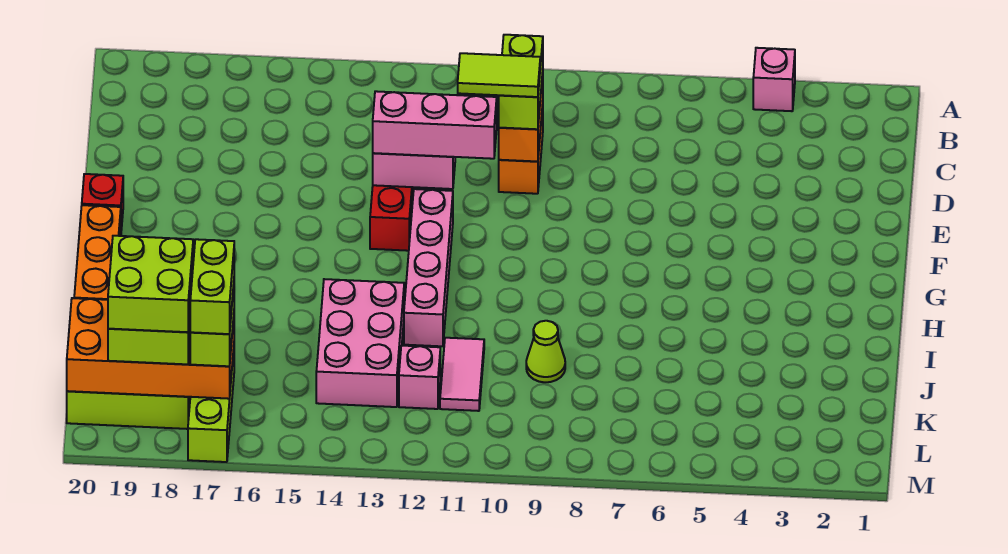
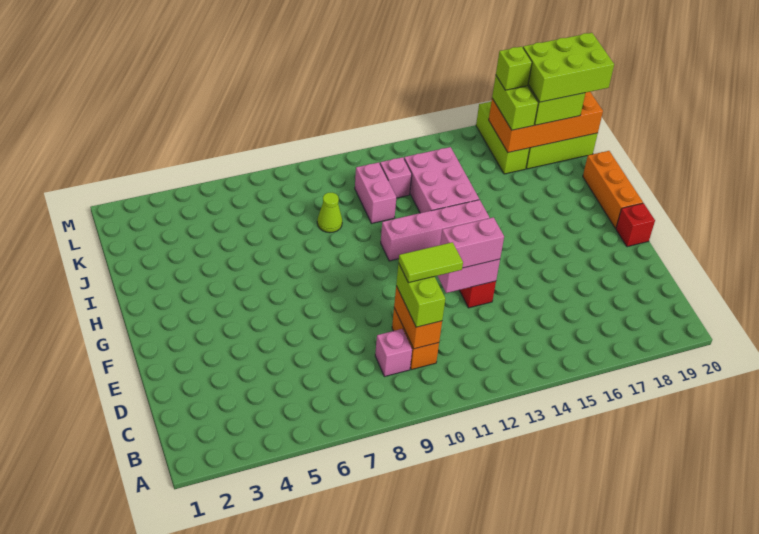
pink 1x1 brick [753,48,795,111] -> pink 1x1 brick moved to [375,329,412,377]
pink 1x3 brick [373,91,497,159] -> pink 1x2 brick [440,217,504,268]
pink 1x4 brick [404,189,453,346] -> pink 1x4 brick turned to [381,200,489,261]
pink 1x2 tile [440,338,484,411] -> pink 1x2 brick [355,162,396,224]
lime 1x2 brick [190,239,234,334] -> lime 1x1 brick [496,47,532,90]
lime 2x2 brick [108,236,193,332] -> lime 2x3 brick [523,33,614,102]

